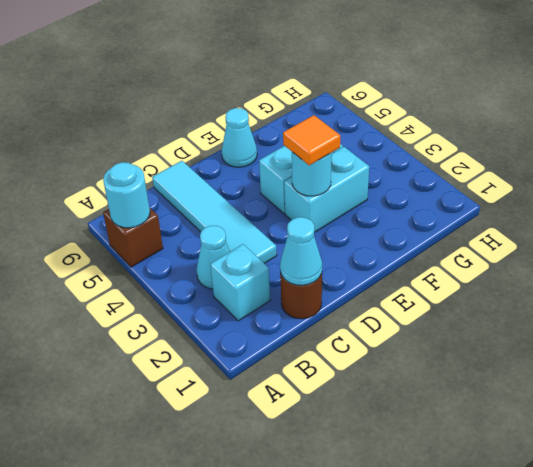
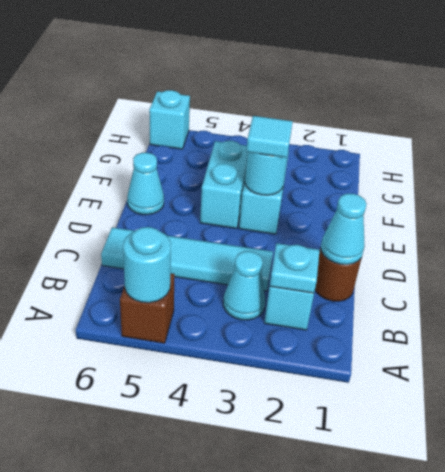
none -> cyan 1x1 plate [270,243,320,293]
orange 1x1 tile [283,115,340,165] -> cyan 1x1 tile [246,116,293,158]
none -> cyan 1x1 brick [149,90,190,149]

